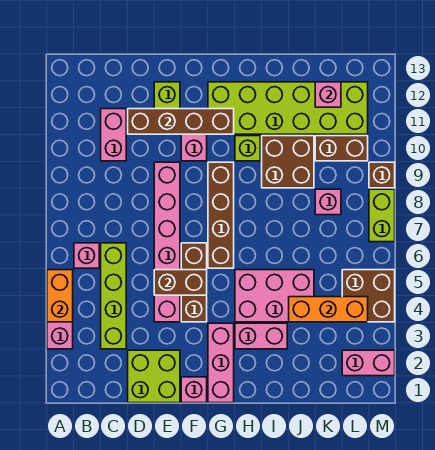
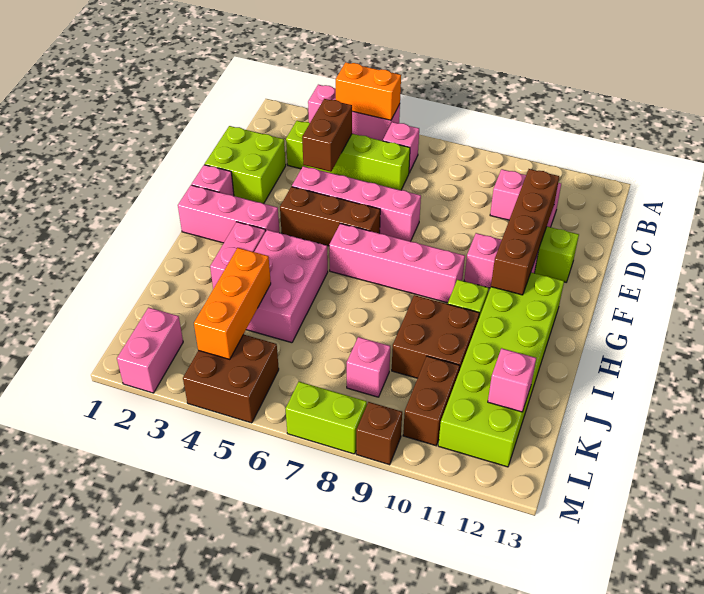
pink 1x6 brick [154,162,180,322] -> pink 1x4 brick [292,166,421,241]
brown 1x2 brick [154,270,207,295] -> brown 1x2 brick moved to [302,99,352,172]
brown 1x4 brick [208,162,234,268] -> pink 1x4 brick [329,223,465,303]

